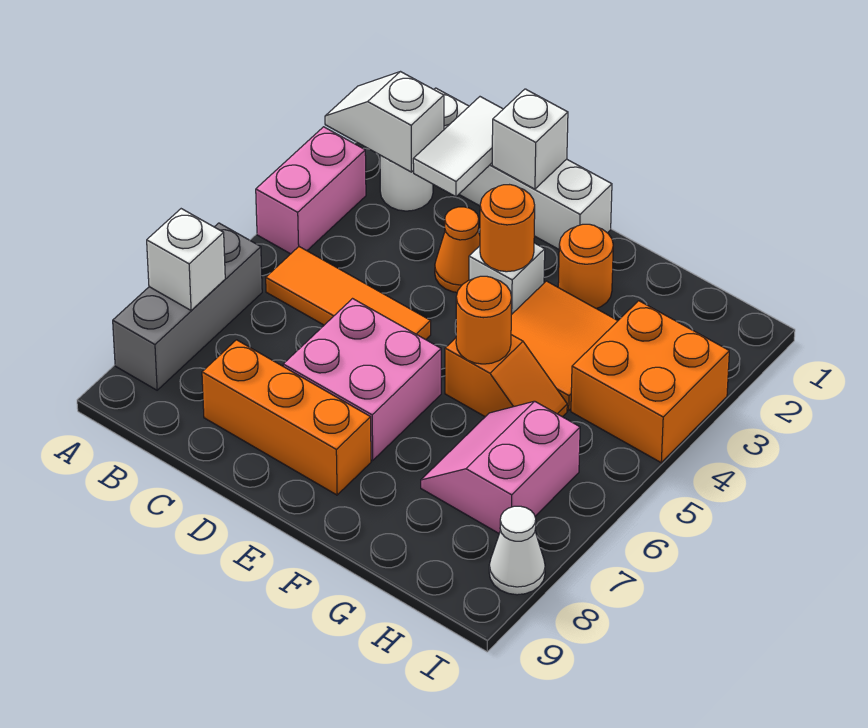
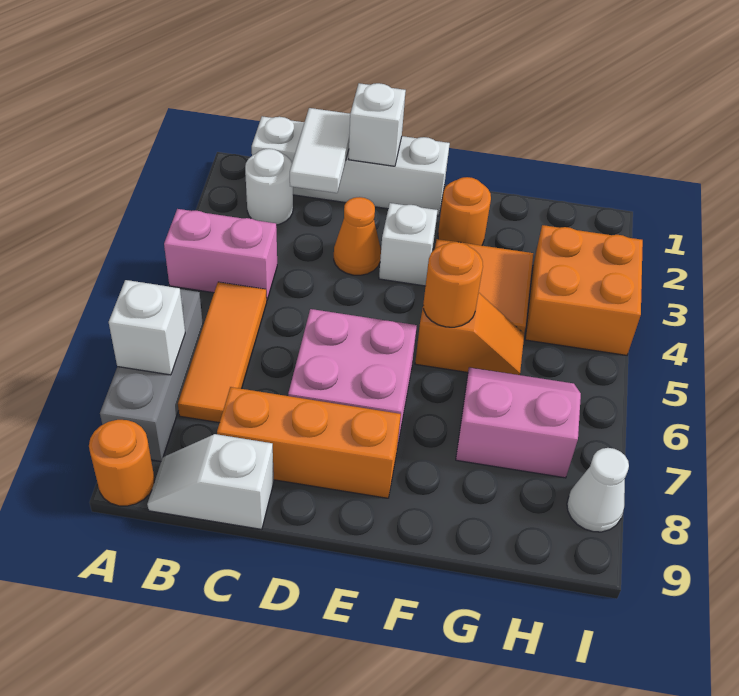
white 1x2 slope [325,72,444,172] -> white 1x2 slope moved to [147,434,274,529]
pink 1x2 brick [256,127,366,254] -> pink 1x2 brick turned to [164,209,277,300]
orange 1x3 tile [266,247,431,340] -> orange 1x3 tile turned to [178,282,267,423]
orange 1x1 round brick [480,185,535,272] -> orange 1x1 round brick moved to [89,420,155,506]
pink 2x2 slope [421,401,580,533] -> pink 2x2 slope turned to [456,367,581,478]

